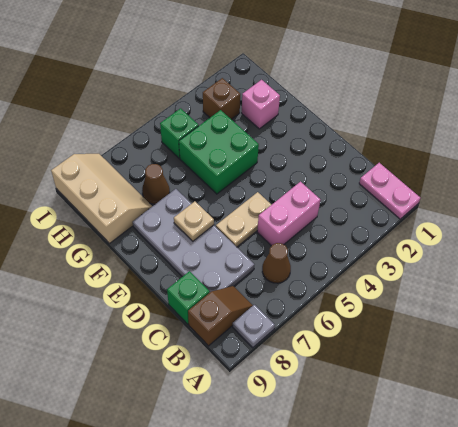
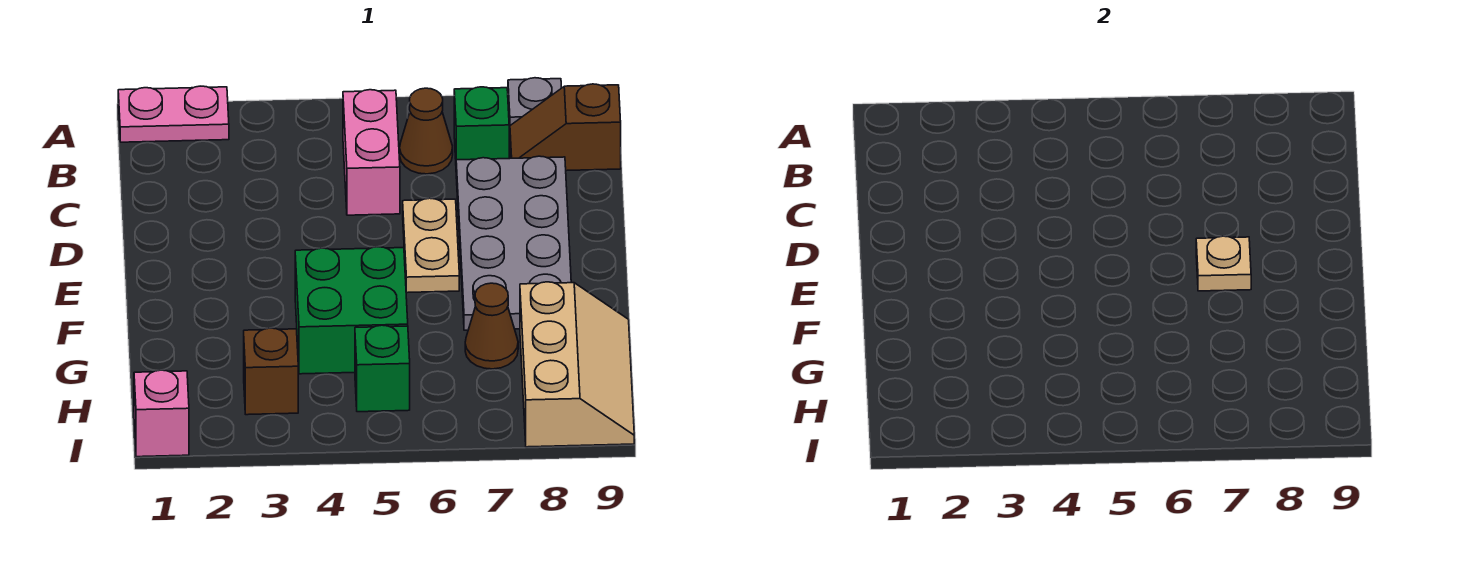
pink 1x2 plate [359,163,420,219] -> pink 1x2 plate turned to [118,86,229,142]
pink 1x2 brick [257,182,320,246] -> pink 1x2 brick turned to [343,90,400,215]
green 1x1 brick [167,271,210,324] -> green 1x1 brick moved to [454,87,509,160]
tan 1x2 plate [216,192,271,247] -> tan 1x2 plate turned to [403,198,459,293]
pink 1x1 brick [242,80,280,129] -> pink 1x1 brick moved to [134,370,189,457]
tan 2x3 slope [51,154,152,243] -> tan 2x3 slope turned to [520,282,634,447]

